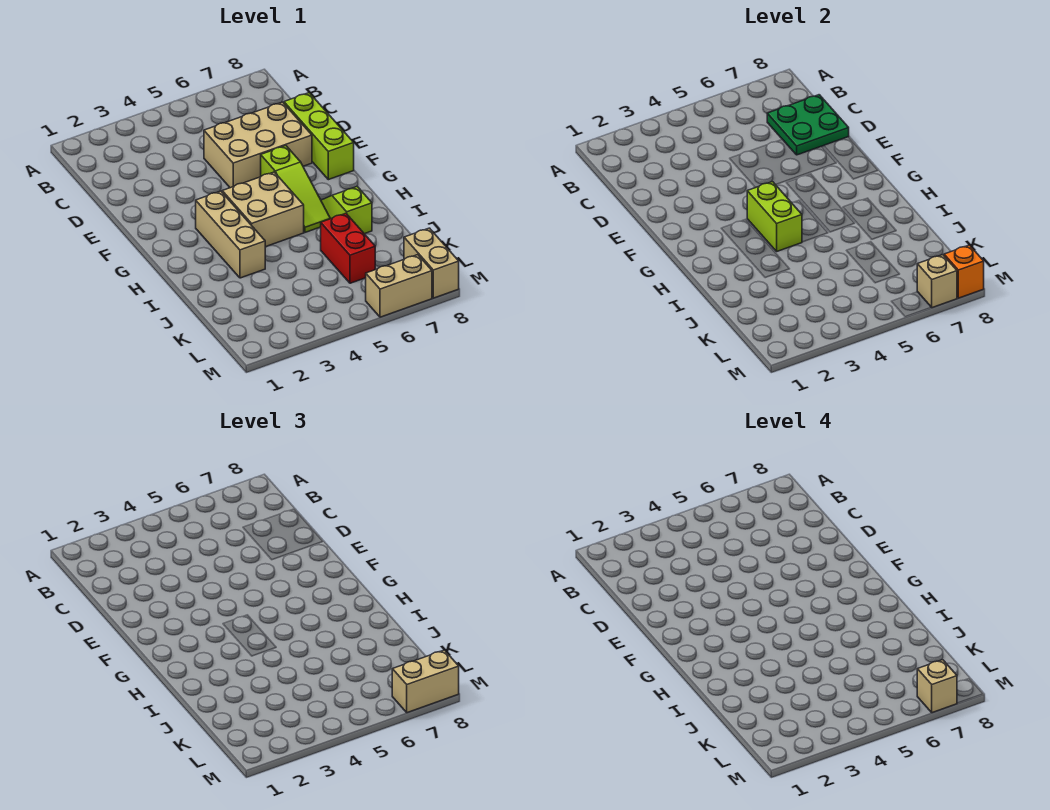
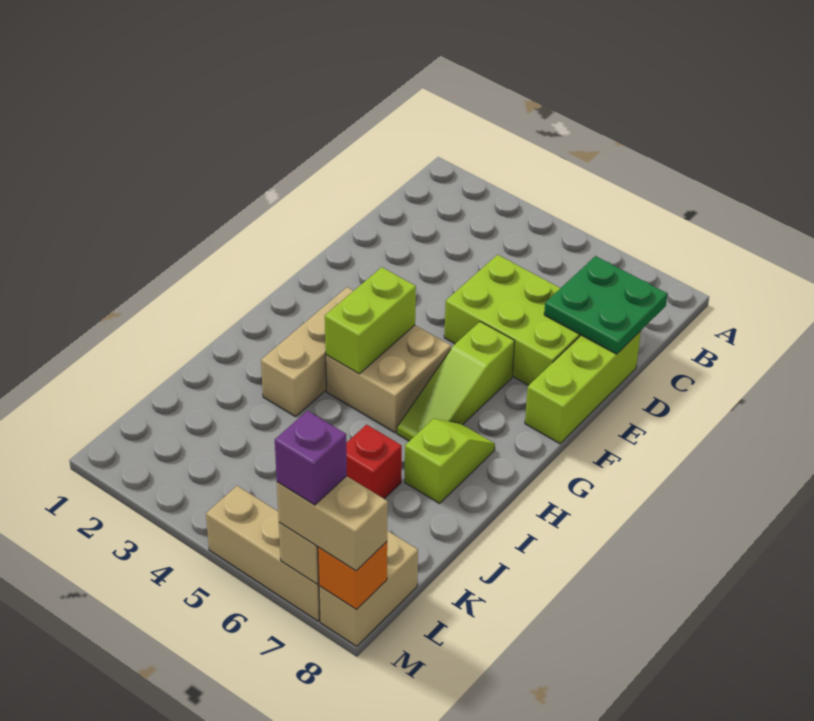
tan 2x3 brick [204,102,312,188] -> lime 2x3 brick [444,255,581,385]
red 1x2 brick [321,213,375,283] -> red 1x1 brick [346,425,402,499]
tan 1x2 brick [366,255,432,317] -> tan 1x3 brick [206,486,320,621]
tan 1x1 brick [917,660,957,713] -> purple 1x1 brick [275,411,347,505]

